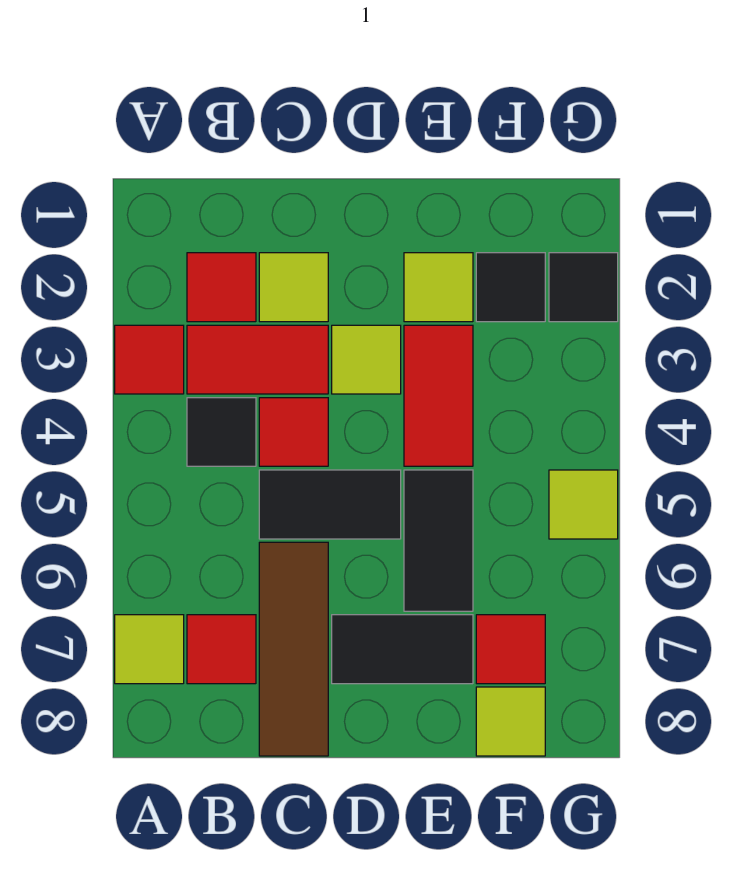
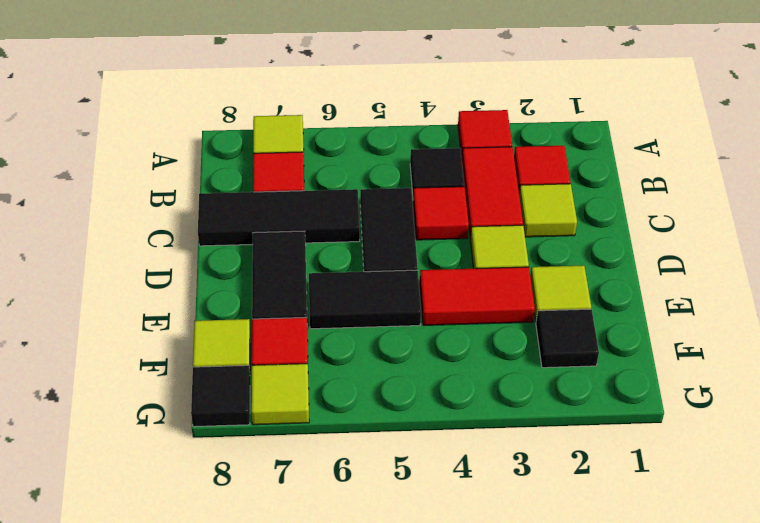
brown 1x3 tile [259,542,328,756] -> black 1x3 tile [198,189,360,246]
black 1x1 tile [549,253,618,322] -> black 1x1 tile moved to [191,365,250,427]
lime 1x1 tile [549,470,618,539] -> lime 1x1 tile moved to [251,364,309,425]

